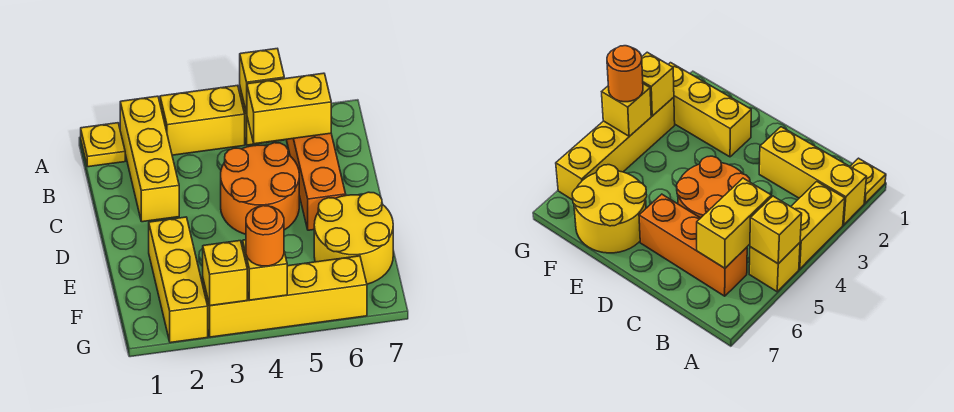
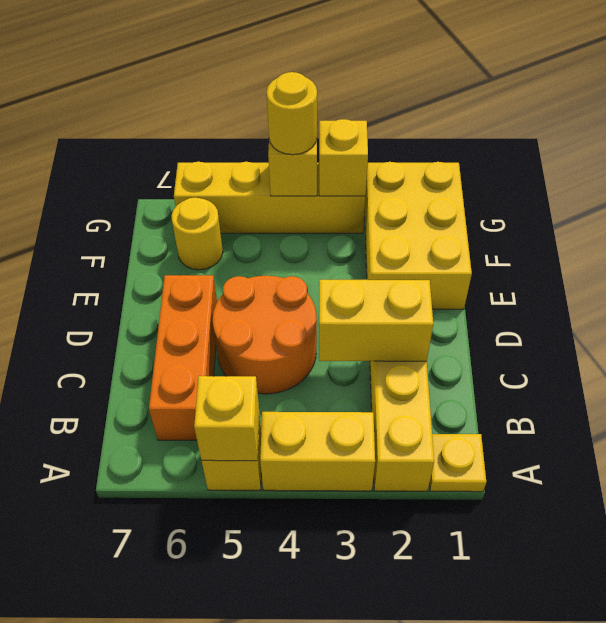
yellow 1x2 brick [247,73,331,144] -> yellow 1x2 brick moved to [319,280,433,361]
yellow 1x3 brick [149,217,208,343] -> yellow 2x3 brick [364,162,472,309]
yellow 2x2 round brick [314,192,393,284] -> yellow 1x1 round brick [171,198,223,270]
orange 1x1 round brick [246,206,284,266] -> yellow 1x1 round brick [267,72,317,155]

